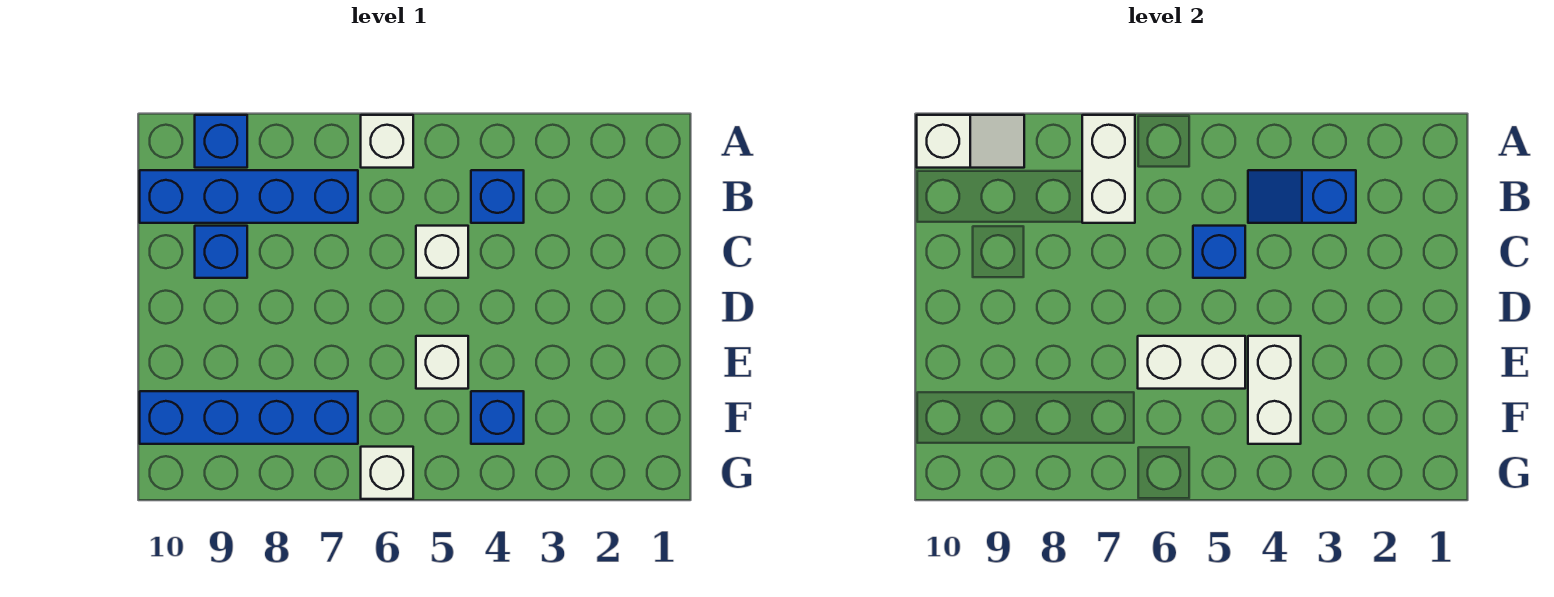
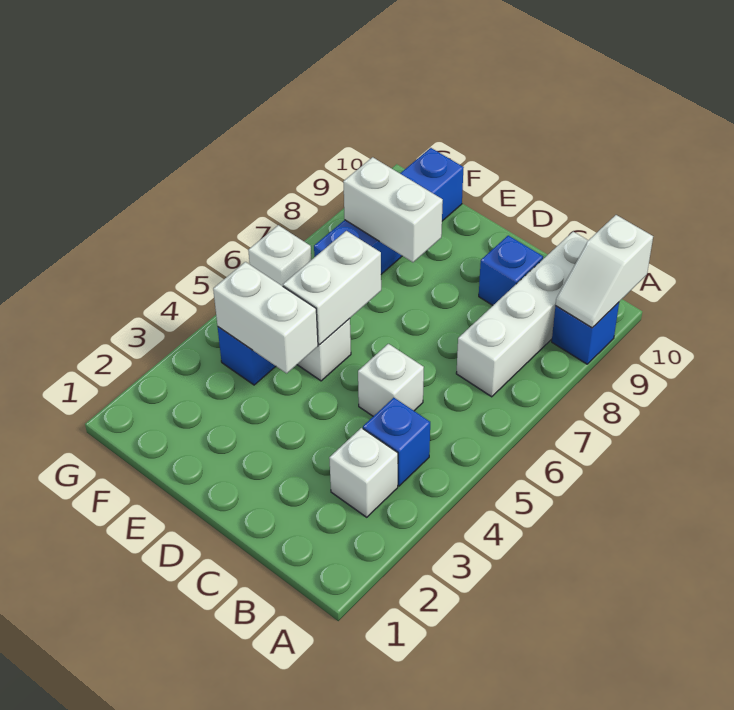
white 1x1 brick [361,115,413,168] -> white 1x1 brick moved to [329,428,398,517]
white 1x2 brick [1082,115,1135,223] -> white 1x2 brick moved to [343,157,443,262]
blue 1x2 slope [1248,170,1356,223] -> none
blue 1x4 brick [140,170,358,223] -> white 1x4 brick [456,232,588,397]
blue 1x1 brick [1193,226,1245,278] -> none

